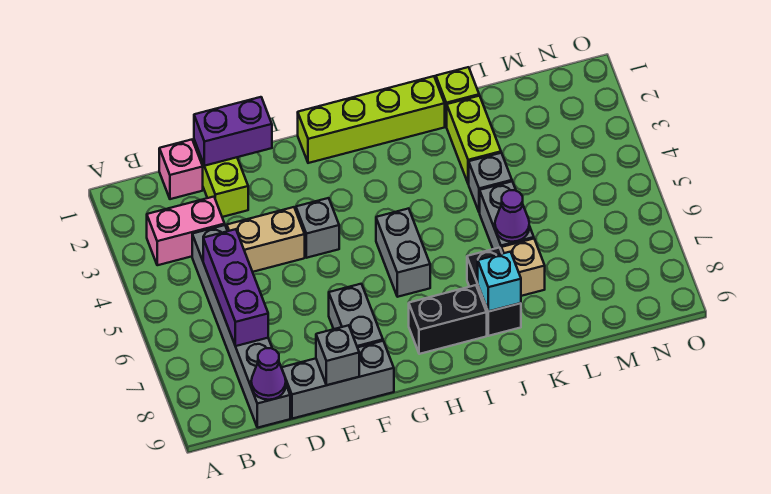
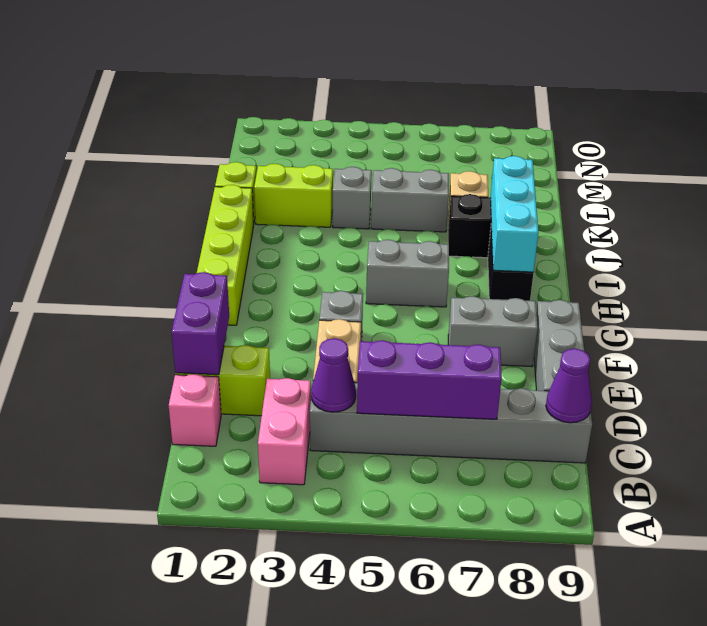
grey 1x1 brick [316,325,359,385] -> none
cyan 1x1 brick [478,252,521,311] -> cyan 1x3 brick [490,156,538,272]
purple 1x1 cone [495,190,529,242] -> purple 1x1 cone moved to [311,338,356,412]

